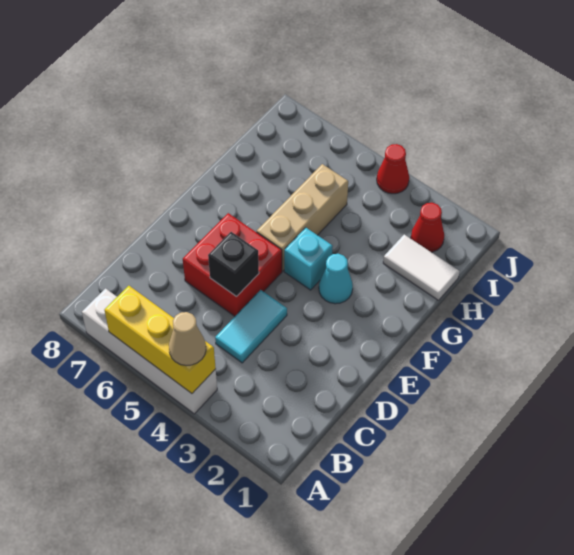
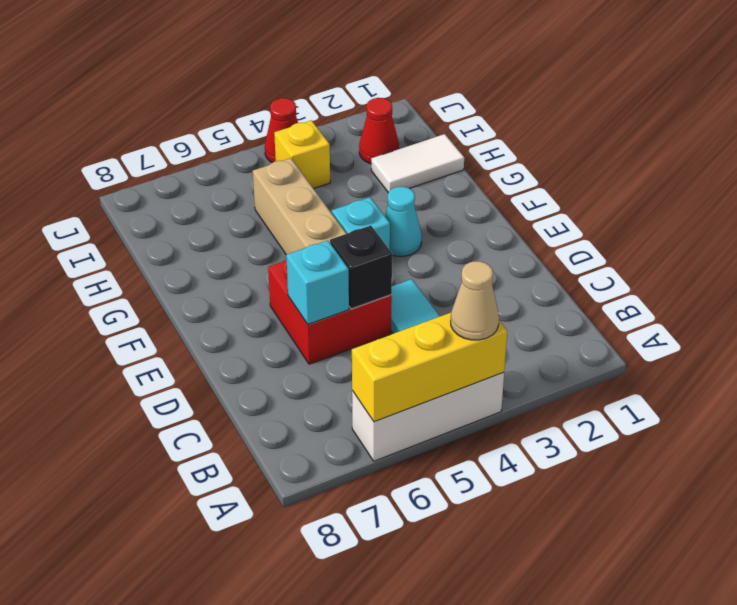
white 1x4 brick [82,289,217,414] -> white 1x3 brick [352,372,504,461]
none -> cyan 1x1 brick [286,240,349,324]
none -> yellow 1x1 brick [274,120,330,189]

